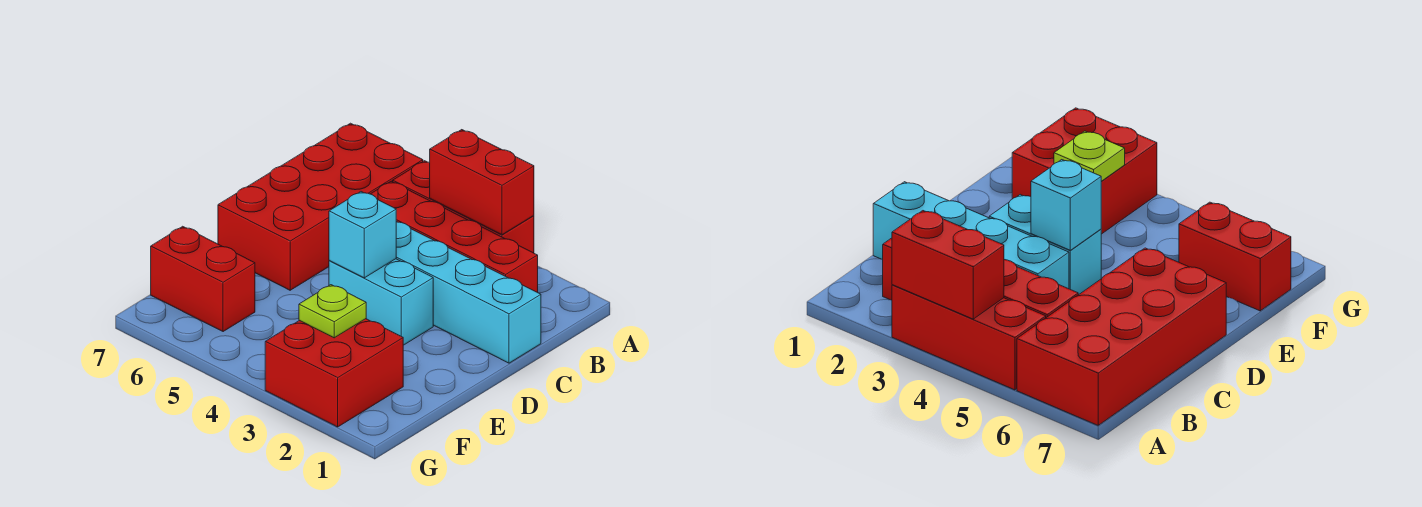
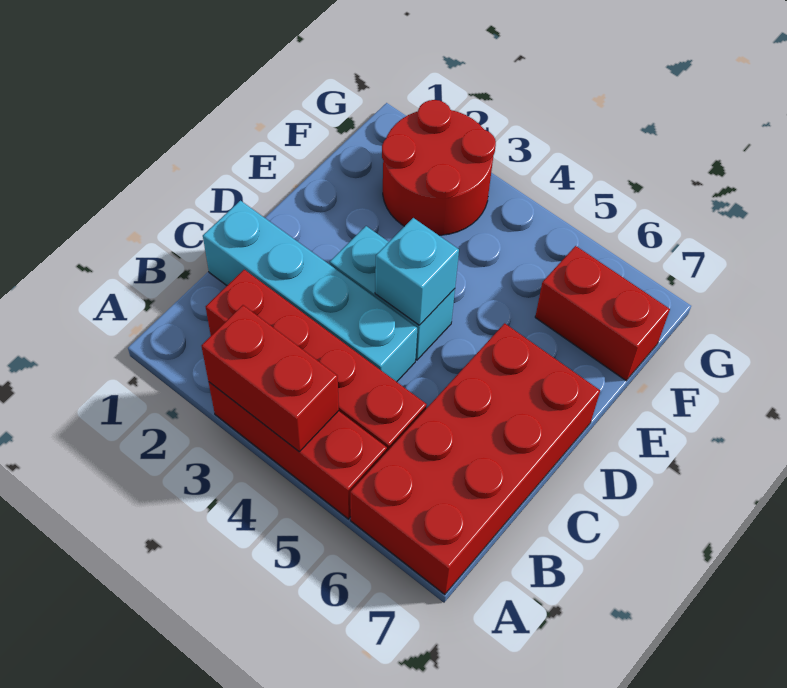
red 2x2 brick [265,319,403,427] -> red 2x2 round brick [382,100,496,235]
lime 1x1 plate [299,285,366,338] -> none

